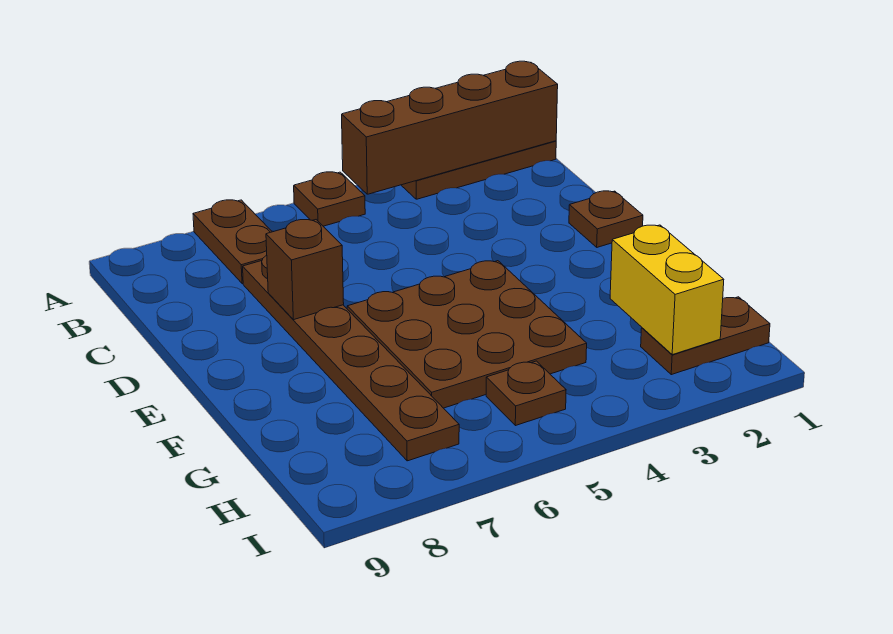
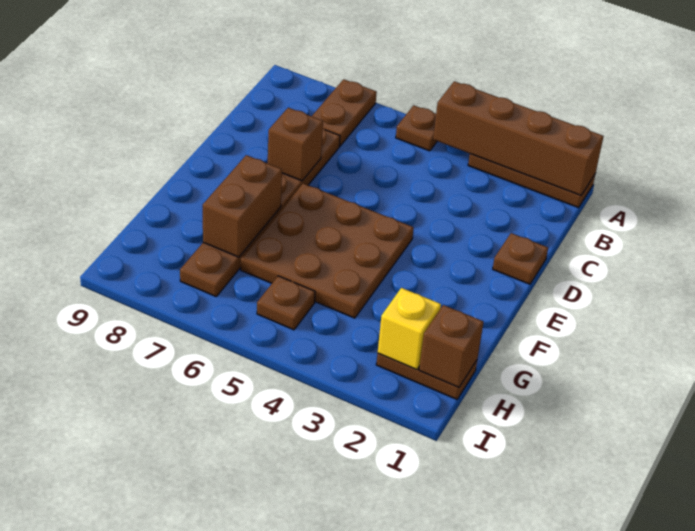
none -> brown 1x2 brick [203,155,282,257]
yellow 1x2 brick [610,225,724,355] -> yellow 1x1 brick [378,288,441,369]
none -> brown 1x1 brick [419,305,484,387]

